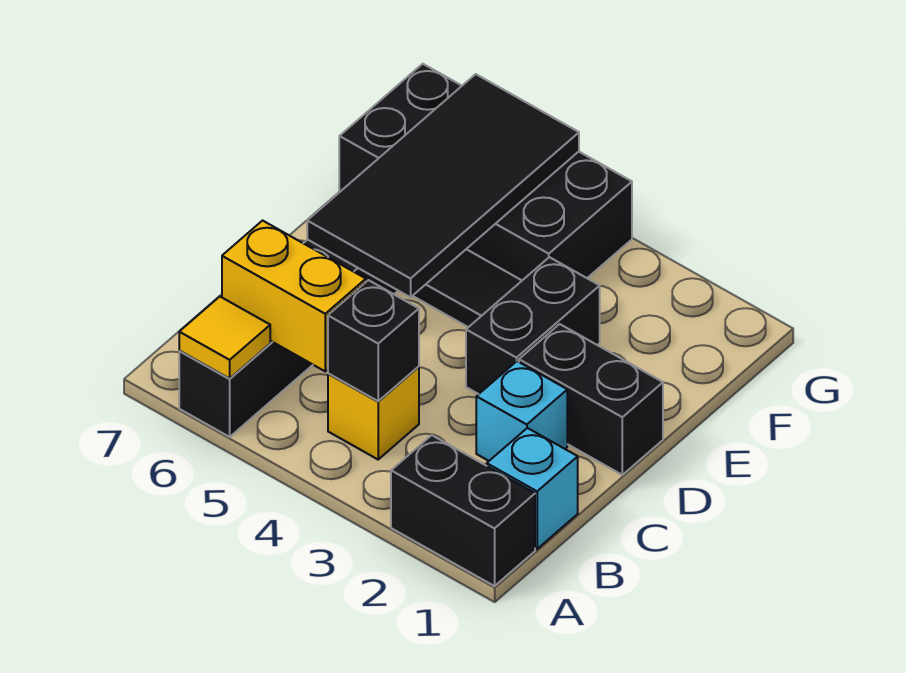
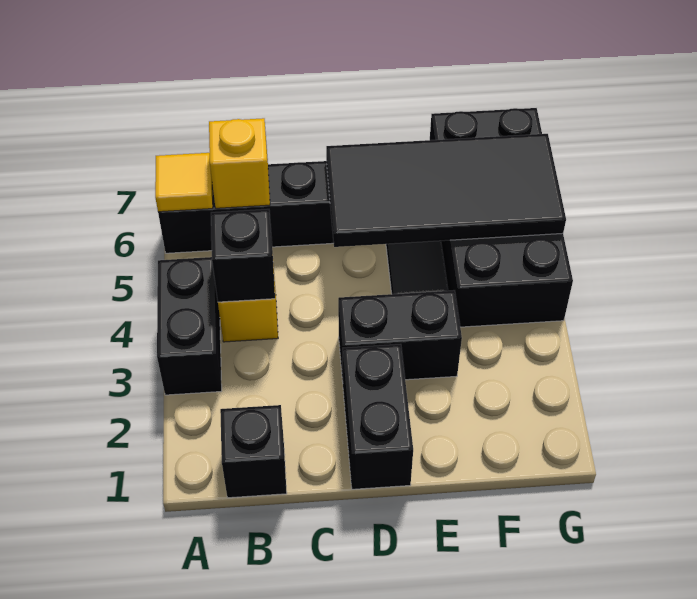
black 1x2 brick [391,435,535,586] -> black 1x2 brick moved to [157,257,222,395]
cyan 1x1 brick [487,428,578,549] -> black 1x1 brick [220,405,287,498]
yellow 1x2 brick [222,221,366,371] -> yellow 1x1 brick [209,118,270,208]
cyan 1x1 brick [476,361,567,461] -> none

